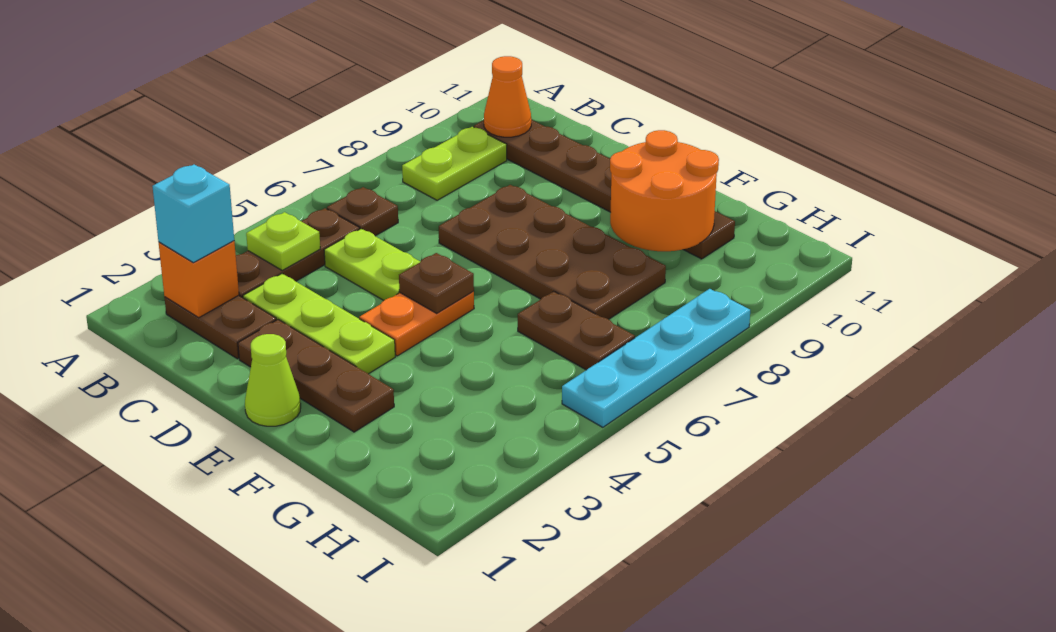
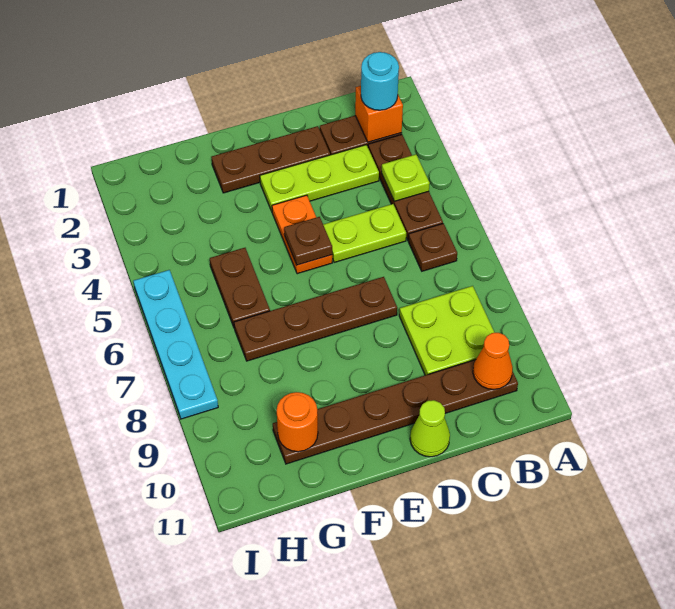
cyan 1x1 brick [152,164,234,263] -> cyan 1x1 round brick [361,52,399,110]
lime 1x2 plate [402,127,507,200] -> lime 2x2 plate [399,286,495,375]
brown 2x4 plate [439,185,666,319] -> brown 1x4 plate [234,277,397,361]
lime 1x1 cone [245,334,301,426] -> lime 1x1 cone moved to [410,400,450,457]
orange 2x2 round brick [610,130,719,251] -> orange 1x1 round brick [277,392,318,452]
brown 1x2 plate [518,291,635,370] -> brown 1x2 plate turned to [210,248,270,327]

